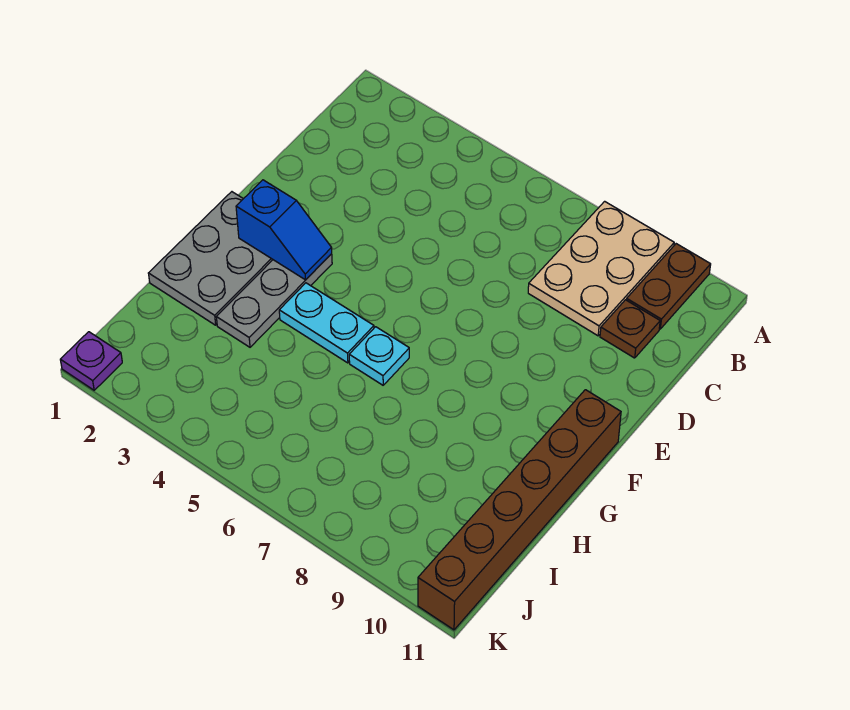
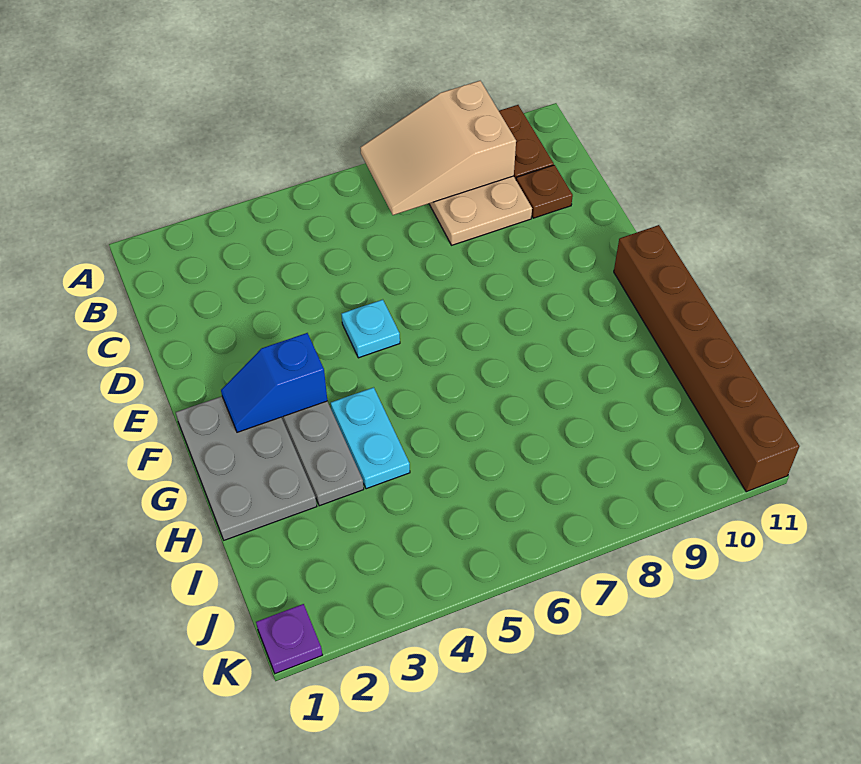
none -> tan 2x3 slope [361,81,516,215]
blue 1x2 slope [236,180,332,280] -> blue 1x2 slope turned to [221,333,327,432]
cyan 1x2 plate [279,283,374,363] -> cyan 1x2 plate turned to [331,387,410,489]
cyan 1x1 plate [349,327,409,385] -> cyan 1x1 plate moved to [341,300,400,358]

